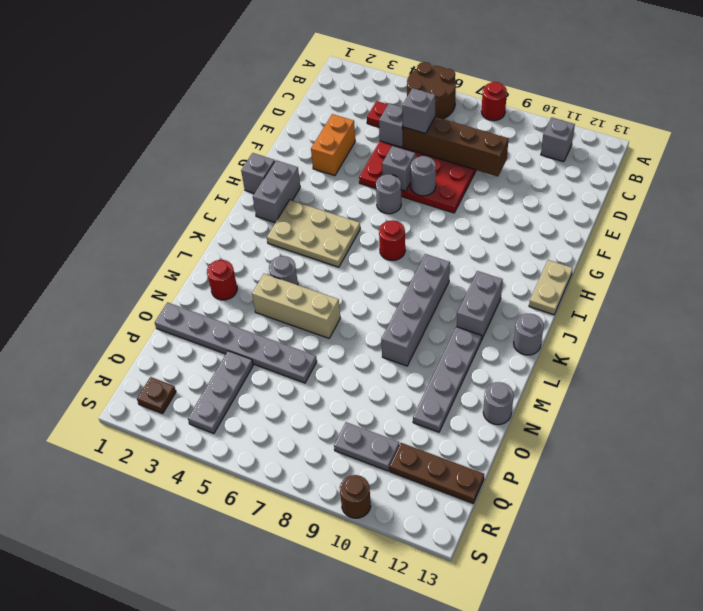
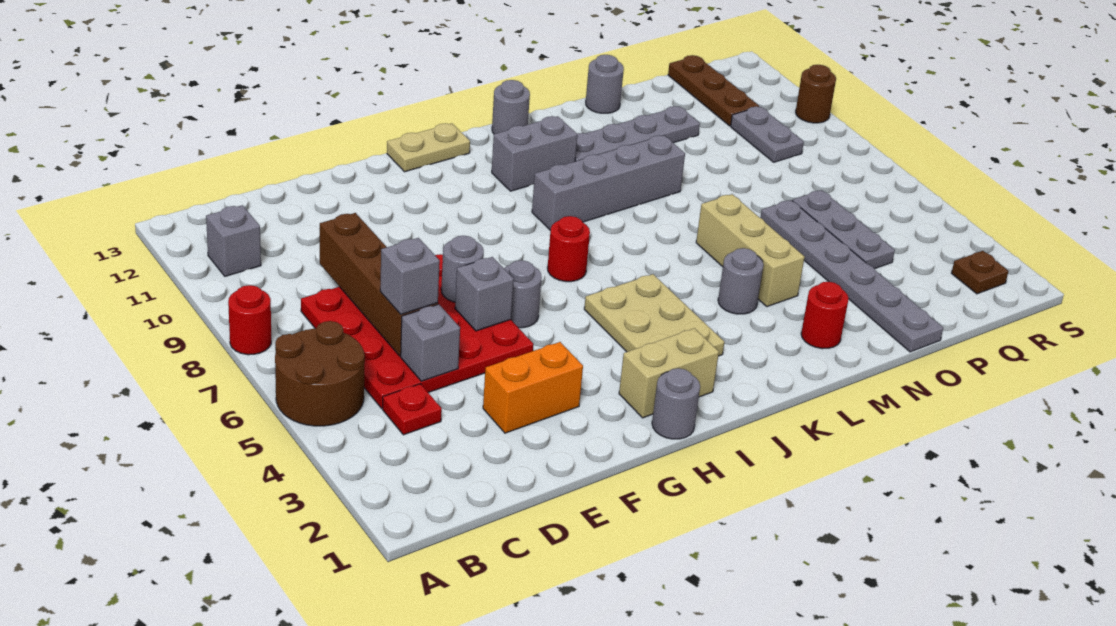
grey 1x1 brick [241,153,275,193] -> grey 1x1 round brick [652,368,700,439]
grey 1x2 brick [253,160,300,223] -> tan 1x2 brick [619,328,719,418]
grey 1x3 plate [188,351,253,433] -> grey 1x3 plate turned to [793,190,895,269]

